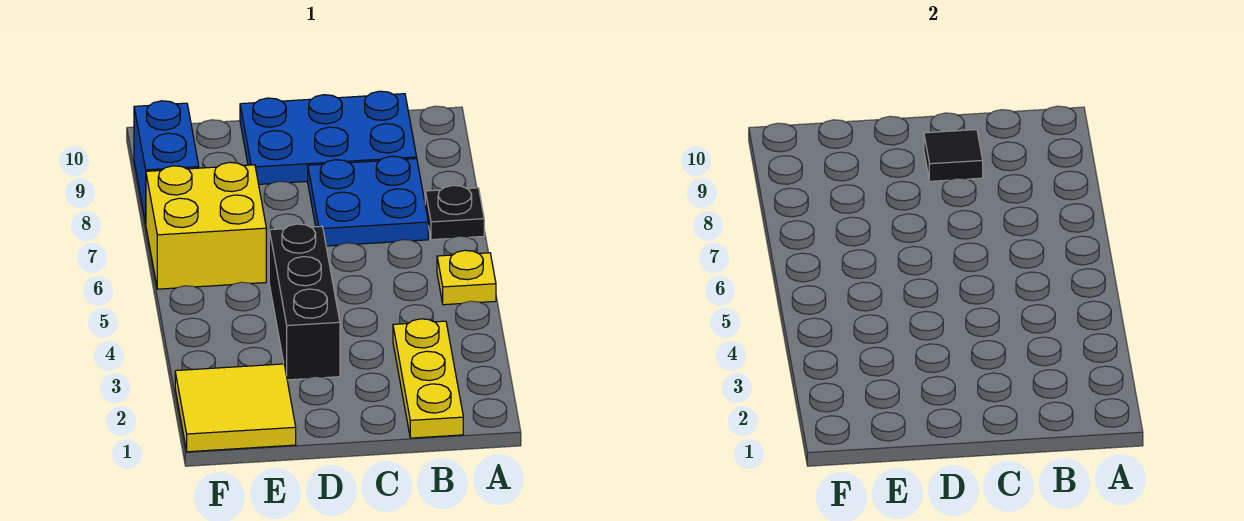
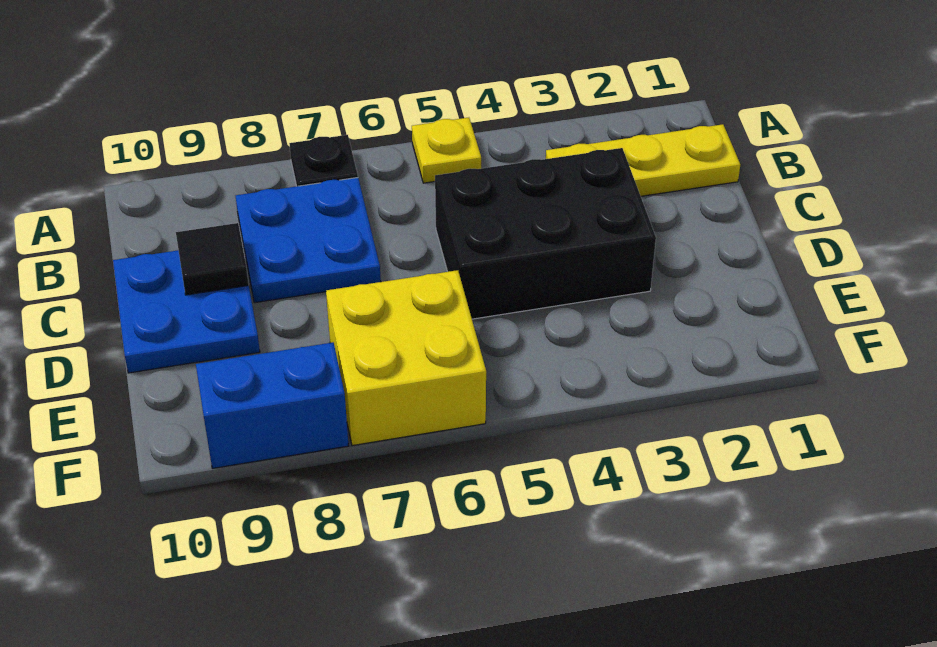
blue 2x3 plate [240,91,417,184] -> blue 2x2 plate [113,250,260,373]
black 1x3 brick [269,224,340,380] -> black 2x3 brick [435,148,656,319]
yellow 2x2 tile [175,364,296,452] -> none

